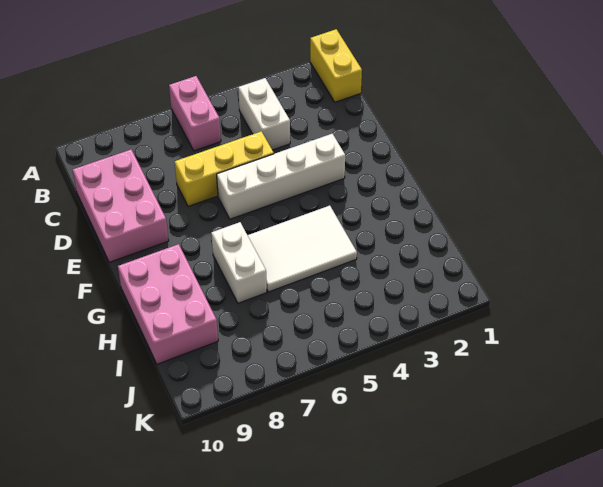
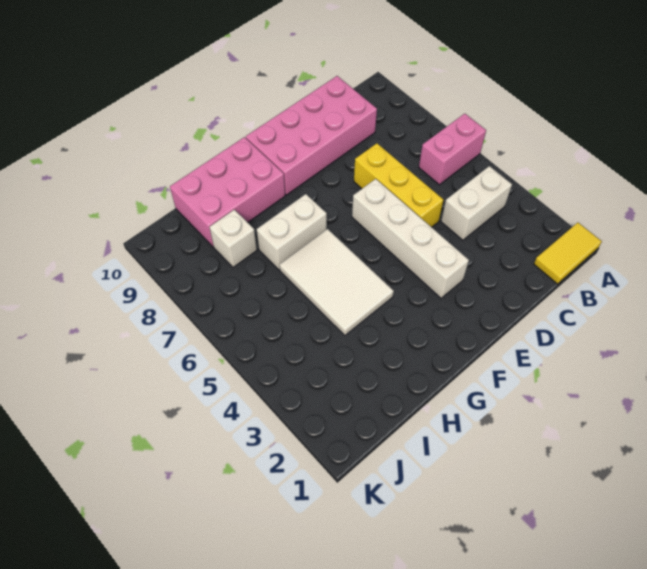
yellow 1x2 brick [310,29,362,102] -> yellow 1x2 tile [534,223,602,284]
pink 2x3 brick [73,150,169,262] -> pink 2x4 brick [246,76,377,195]
none -> white 1x1 brick [210,210,257,267]

